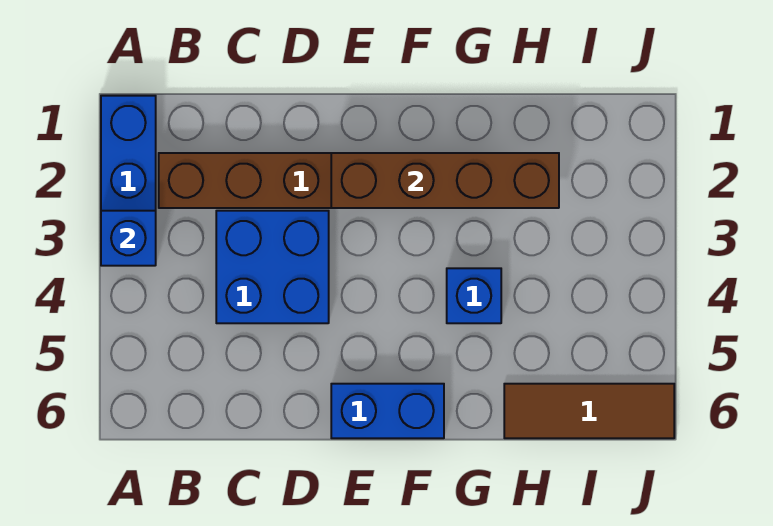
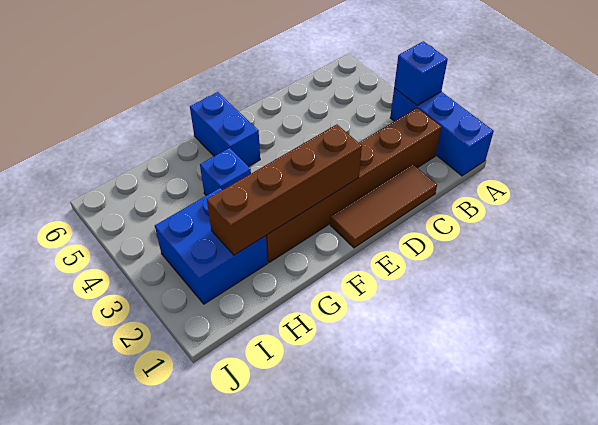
blue 2x2 brick [216,211,329,323] -> blue 2x2 brick moved to [155,188,268,304]
blue 1x2 brick [331,384,444,438] -> blue 1x2 brick turned to [190,92,260,167]
brown 1x3 tile [504,384,674,438] -> brown 1x3 tile moved to [330,164,437,248]

